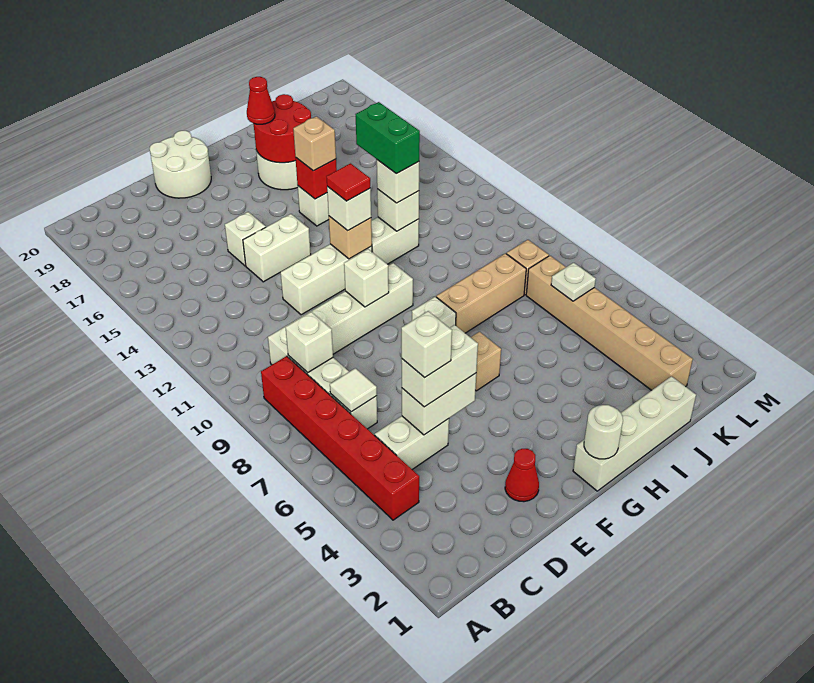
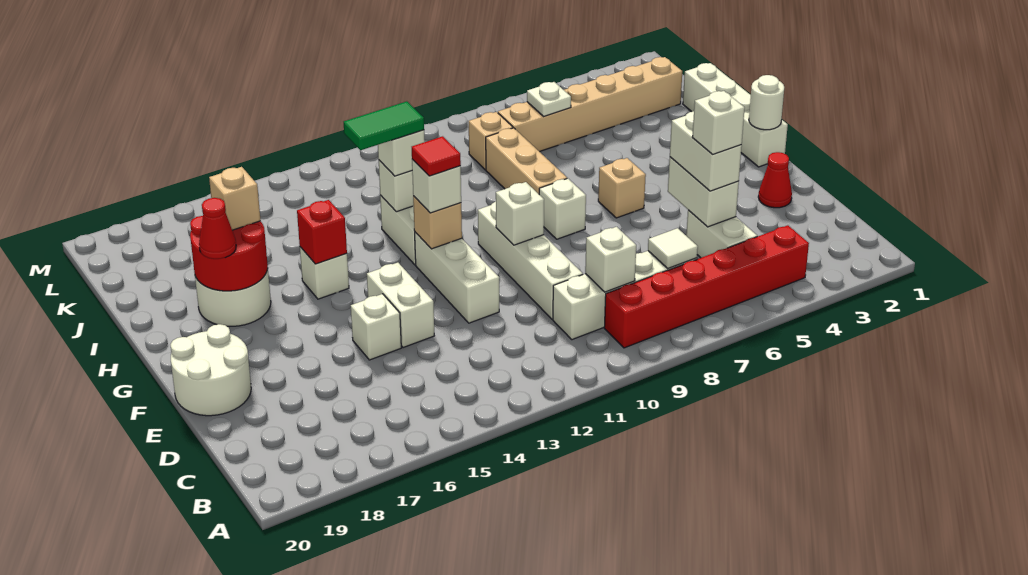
tan 1x1 brick [293,116,336,171] -> tan 1x1 brick moved to [209,167,261,230]
green 1x2 brick [355,102,420,174] -> green 1x2 tile [344,101,424,150]

